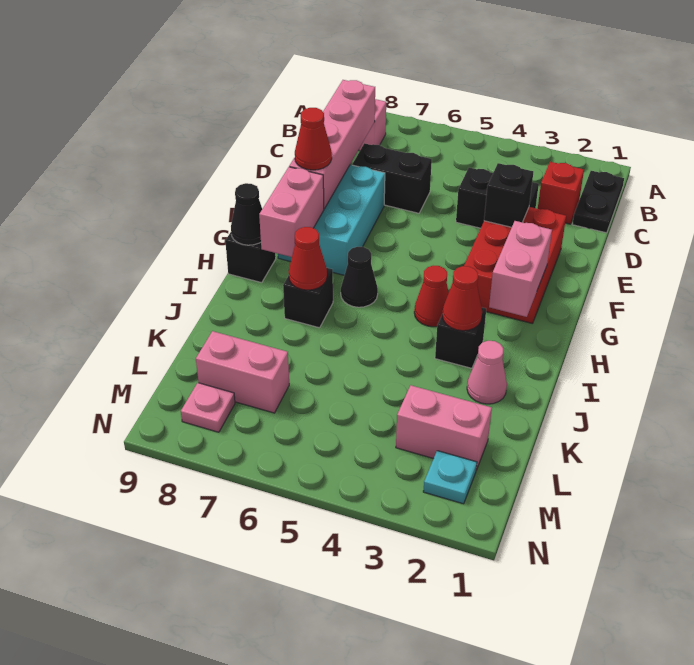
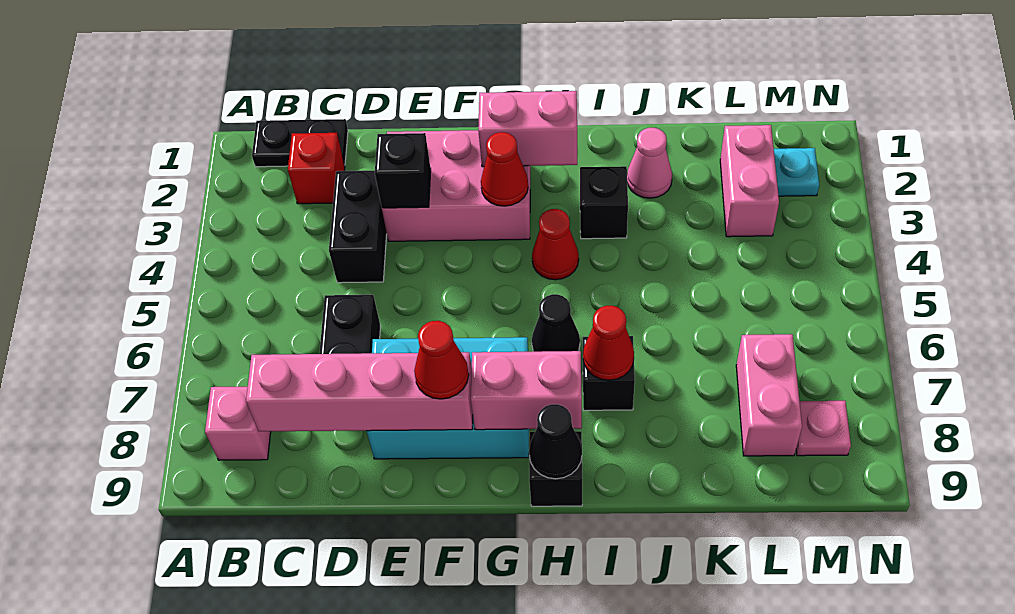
red 2x3 brick [464,207,566,324] -> pink 2x3 brick [382,130,530,241]
red 1x1 cone [442,266,482,331] -> red 1x1 cone moved to [481,132,528,206]

